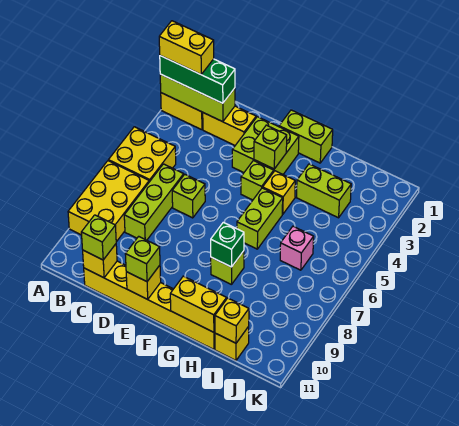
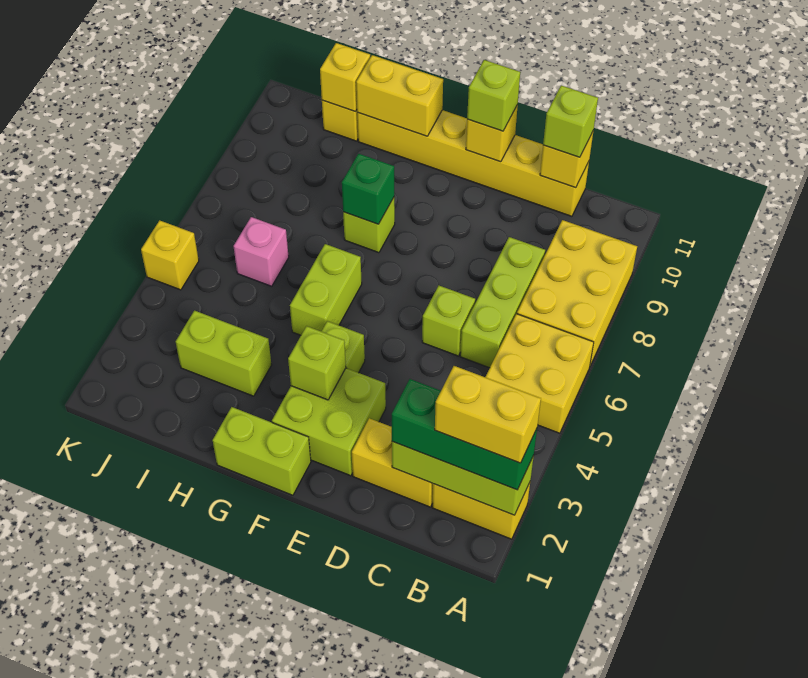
yellow 1x1 brick [263,171,295,214] -> yellow 1x1 brick moved to [141,220,199,290]

